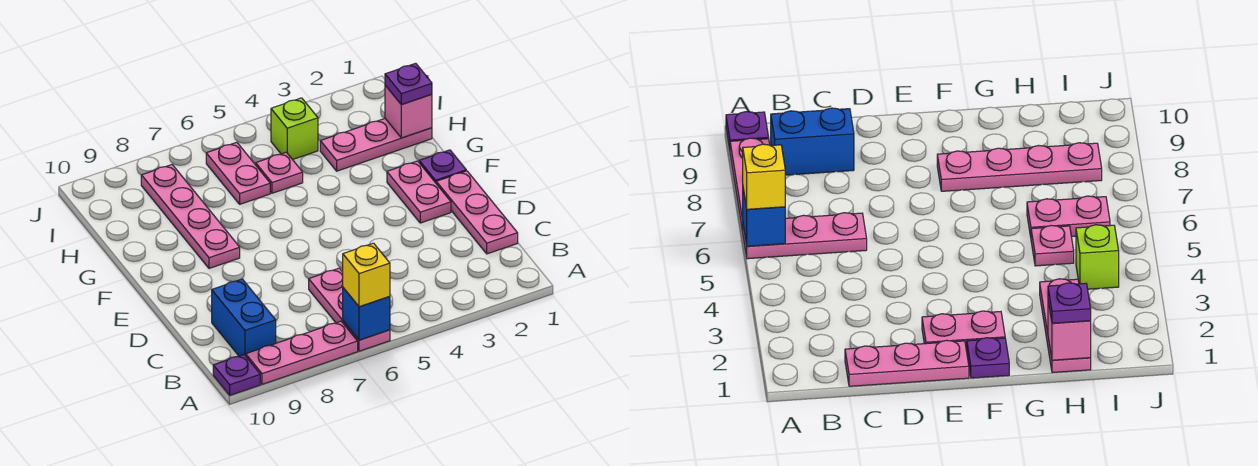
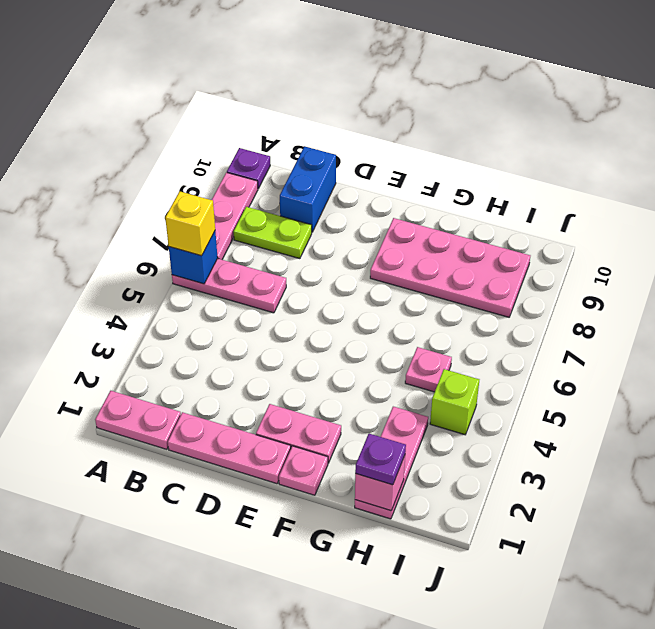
none -> lime 1x2 plate [234,207,312,259]
blue 1x2 brick [212,279,276,356] -> blue 1x2 brick turned to [280,146,336,232]
purple 1x1 plate [419,150,466,183] -> pink 1x1 plate [279,446,328,495]
pink 1x4 plate [141,165,240,268] -> pink 2x4 plate [370,218,530,317]
pink 1x2 plate [206,142,270,204] -> pink 1x2 plate moved to [95,391,181,449]

